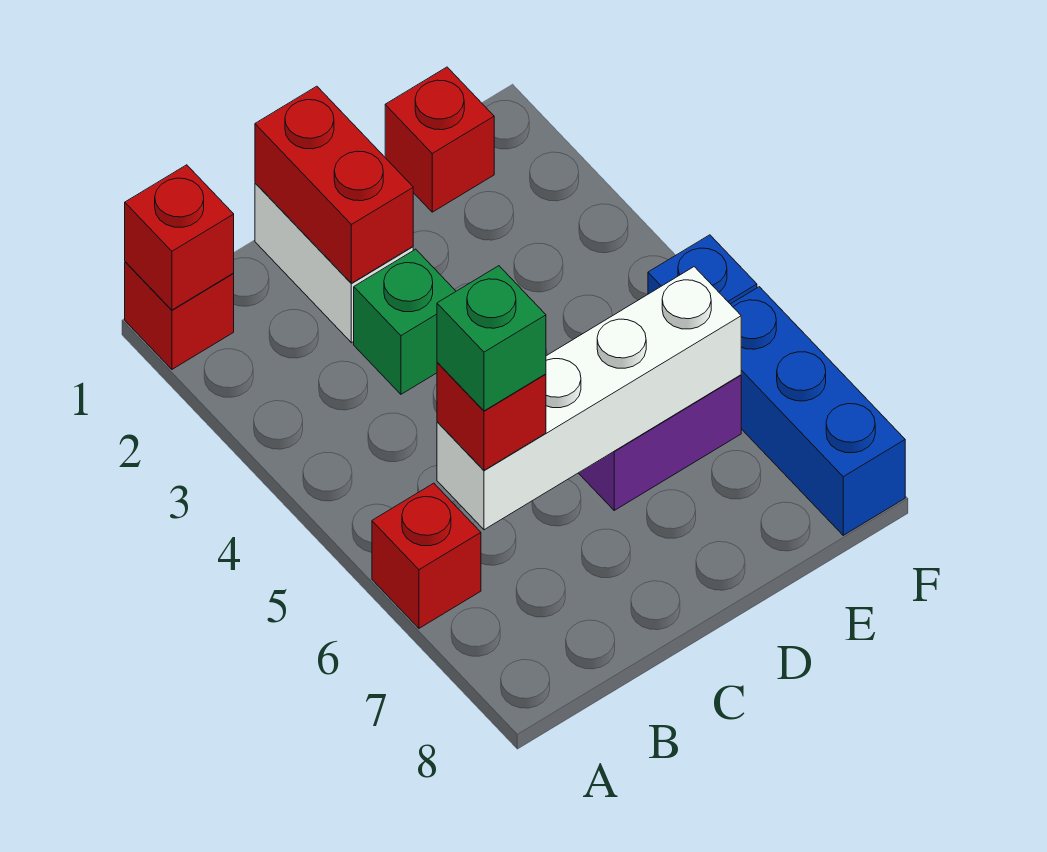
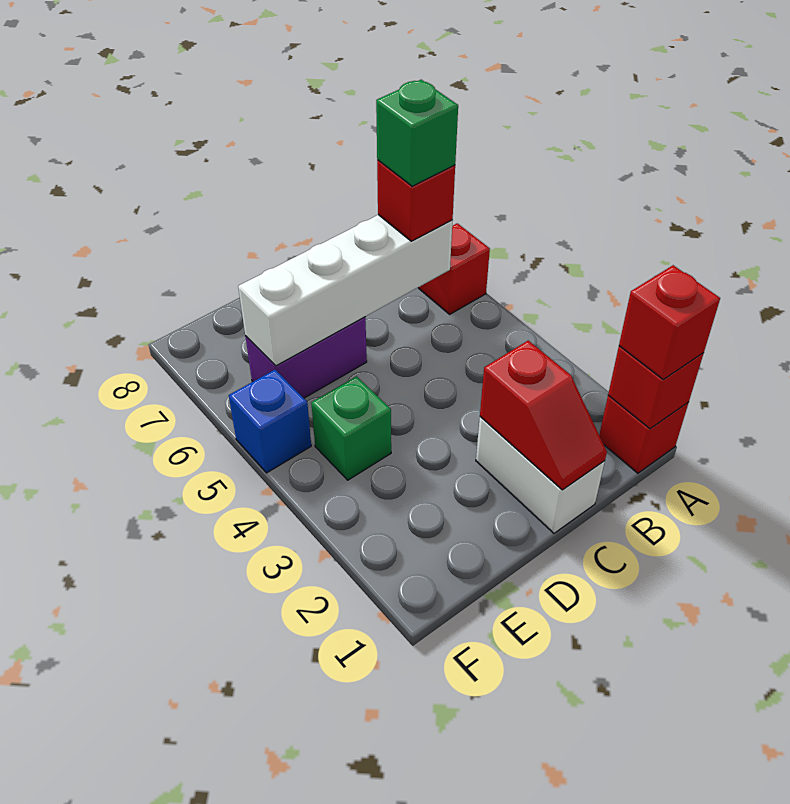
red 1x2 brick [255,86,413,283] -> red 1x2 slope [480,341,607,490]
green 1x1 brick [354,249,456,394] -> green 1x1 brick moved to [311,376,391,480]
red 1x1 brick [385,67,494,212] -> red 1x1 brick moved to [619,265,720,379]
blue 1x3 brick [731,287,905,535] -> none

